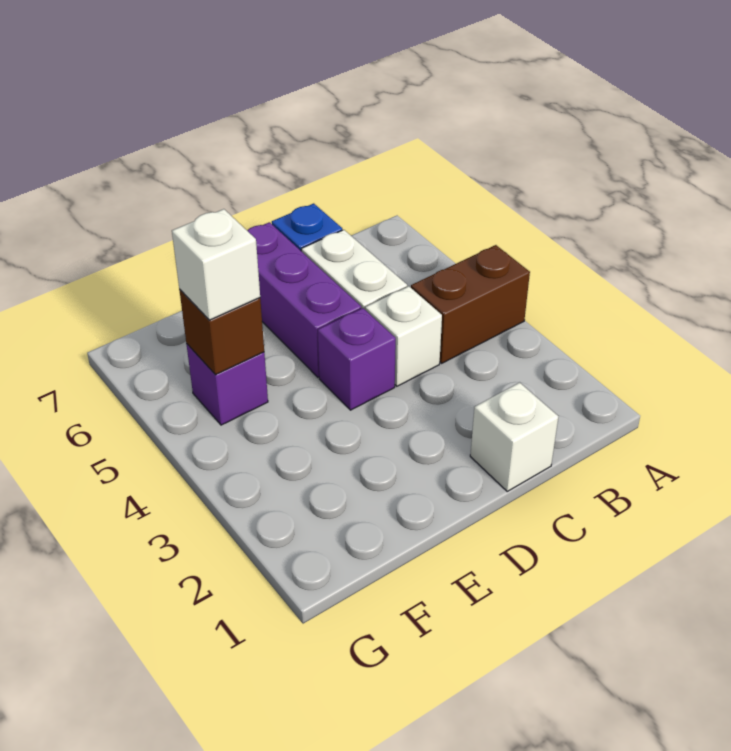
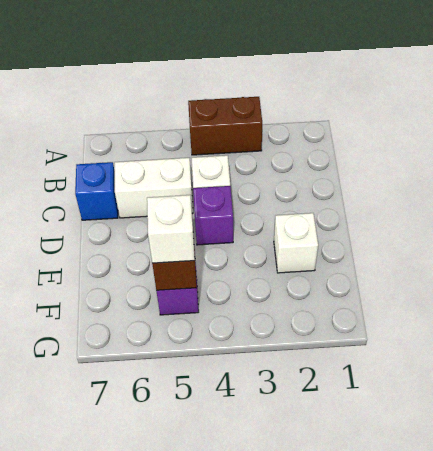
brown 1x2 brick [411,245,530,363] -> brown 1x2 brick turned to [188,97,262,155]
white 1x1 brick [470,383,558,491] -> white 1x1 brick moved to [274,213,318,273]
purple 1x3 brick [247,222,361,377] -> none

